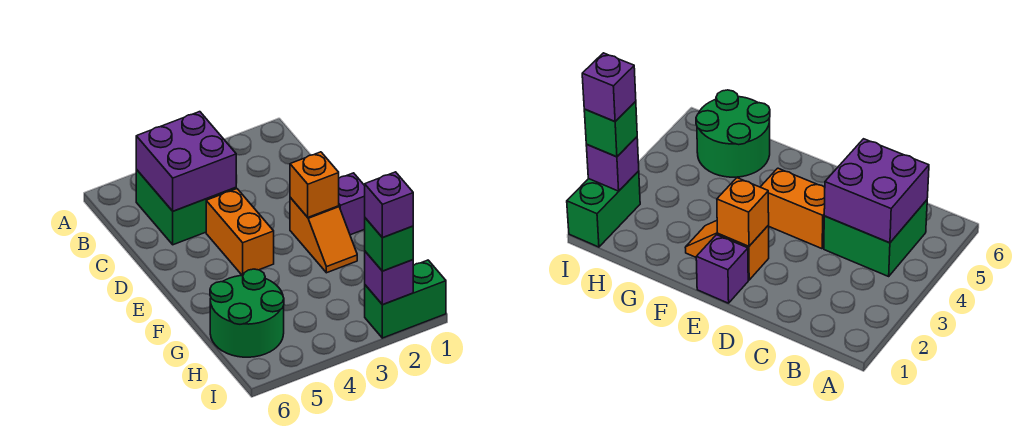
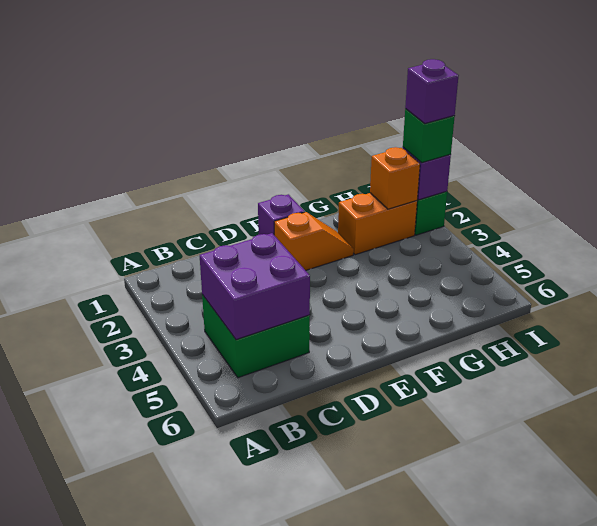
orange 1x2 brick [206,189,274,275] -> orange 1x2 brick moved to [338,193,417,255]
orange 1x1 brick [290,152,339,217] -> orange 1x1 brick moved to [370,147,420,209]
green 2x2 round brick [210,269,284,357] -> none

